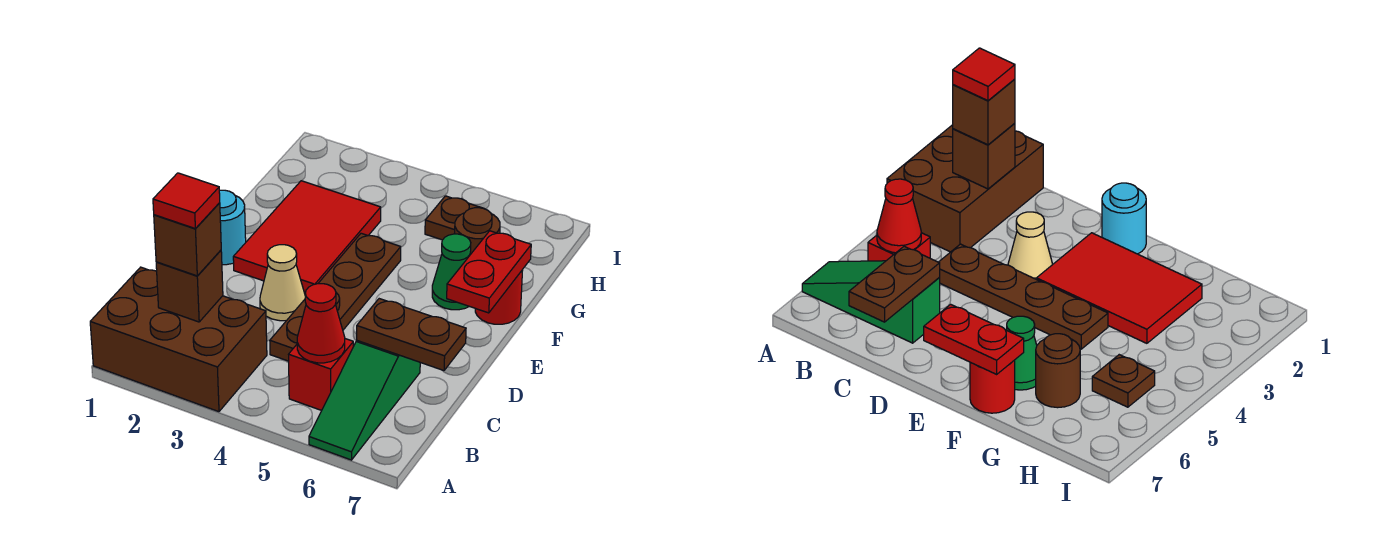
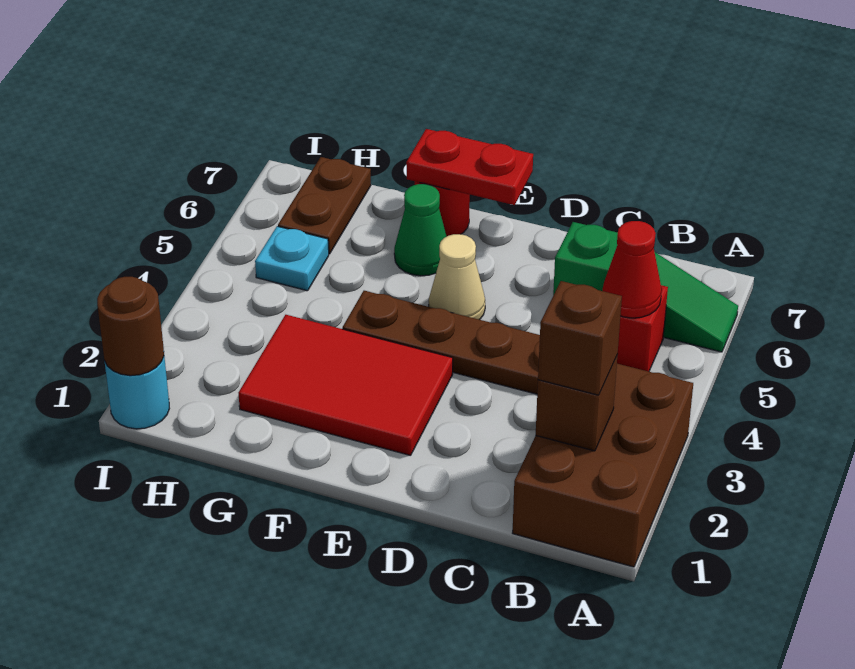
red 1x1 tile [153,173,220,228] -> none
brown 1x2 plate [357,299,466,371] -> brown 1x2 plate moved to [278,157,371,254]
tan 1x1 cone [260,245,305,321] -> tan 1x1 cone moved to [429,234,485,320]
cyan 1x1 round brick [219,190,246,265] -> cyan 1x1 round brick moved to [105,357,169,429]
brown 1x1 round brick [455,208,500,255] -> brown 1x1 round brick moved to [97,277,164,376]
brown 1x1 plate [425,196,481,240] -> cyan 1x1 plate [255,226,329,291]

